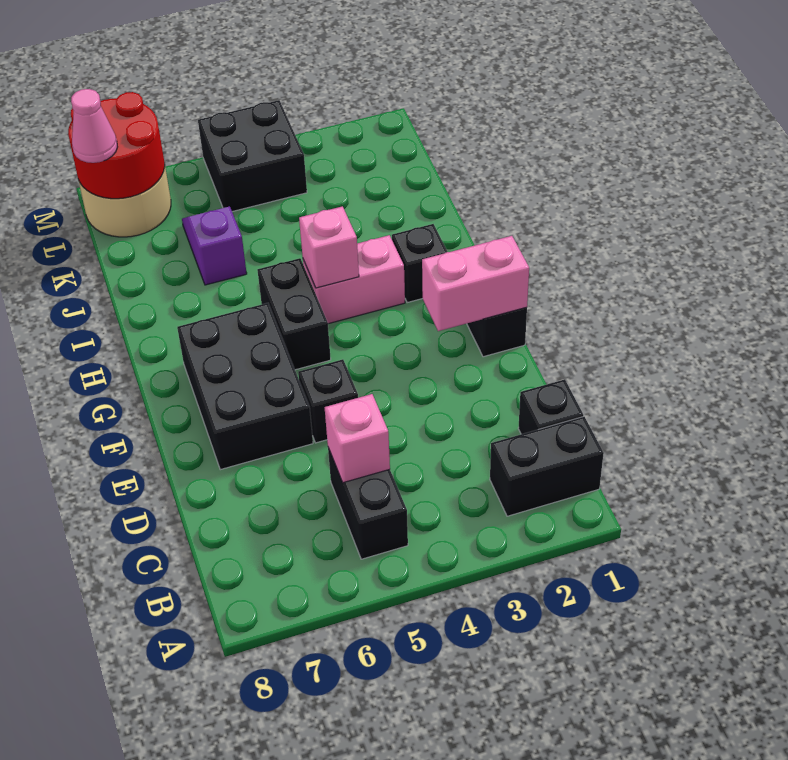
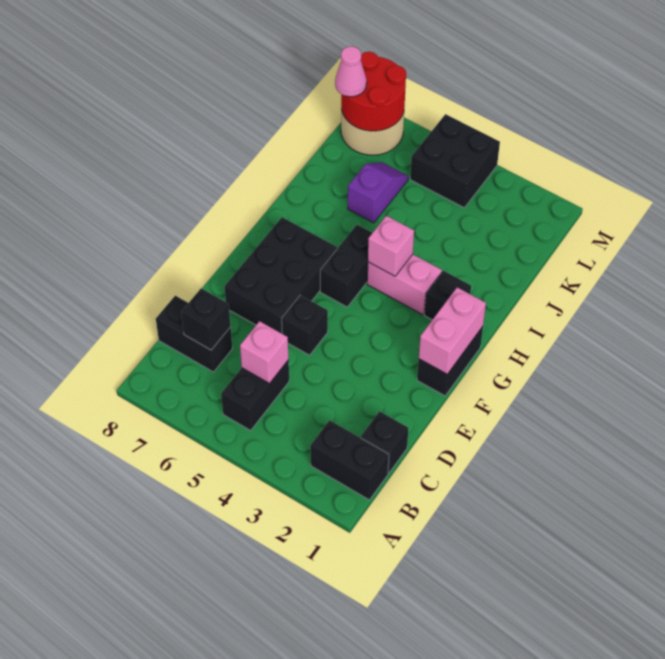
none -> black 1x2 brick [156,296,232,372]
none -> black 1x1 brick [181,288,231,350]
pink 1x2 brick [422,236,529,331] -> pink 1x2 brick turned to [419,287,486,374]

